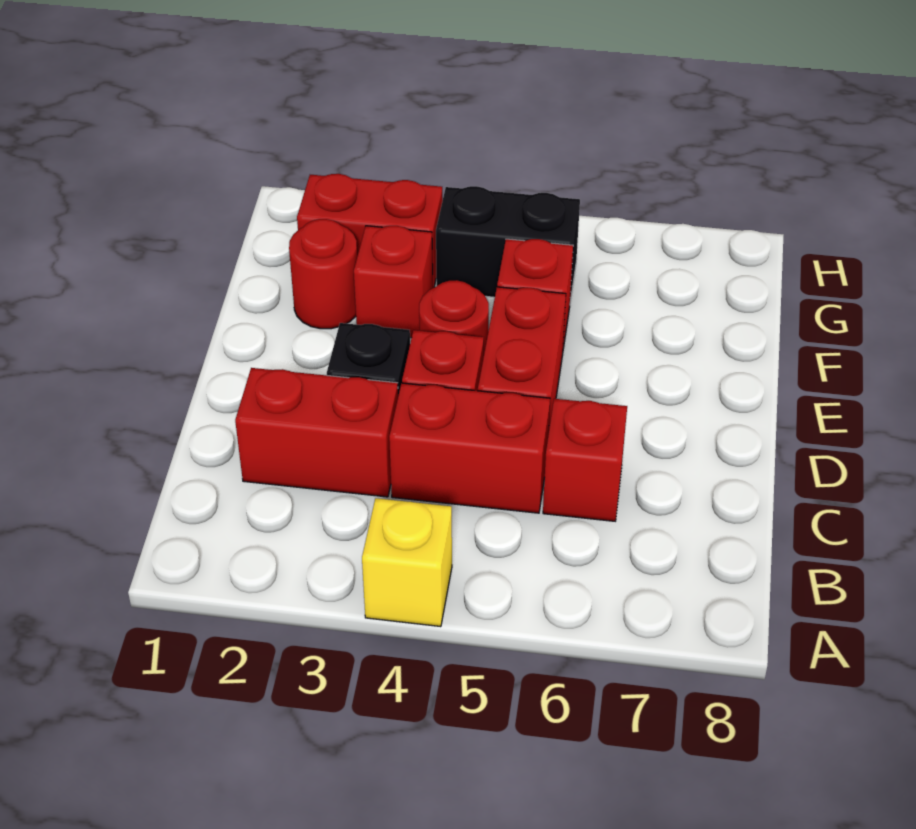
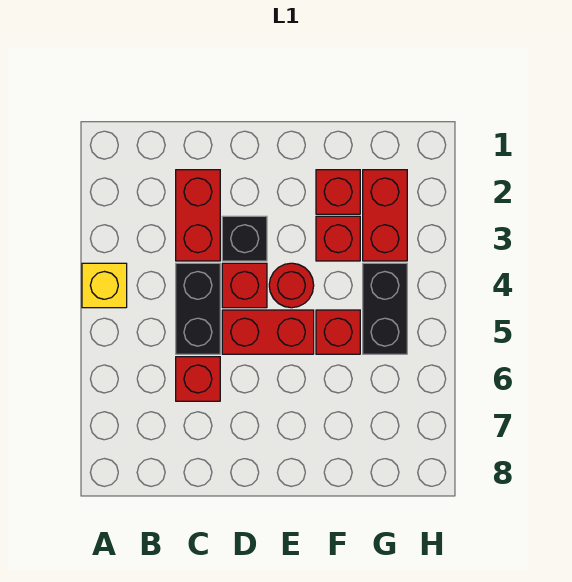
red 1x2 brick [389,383,550,513] -> black 1x2 brick [176,263,220,354]
red 1x1 round brick [289,219,357,329] -> red 1x1 brick [316,170,360,214]

